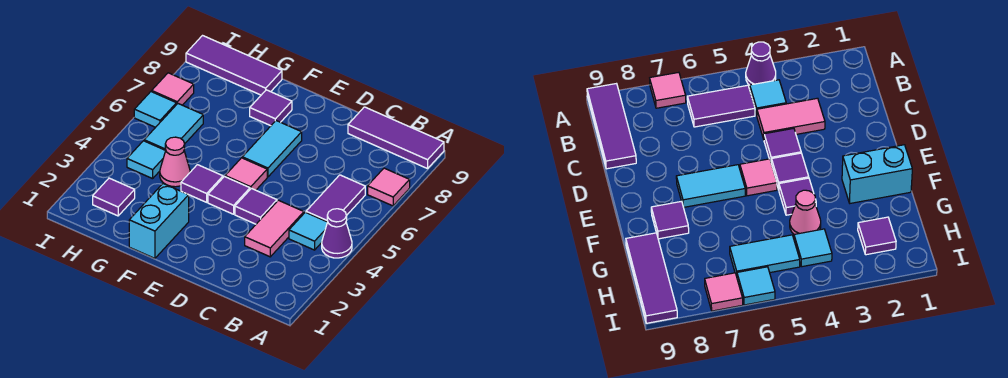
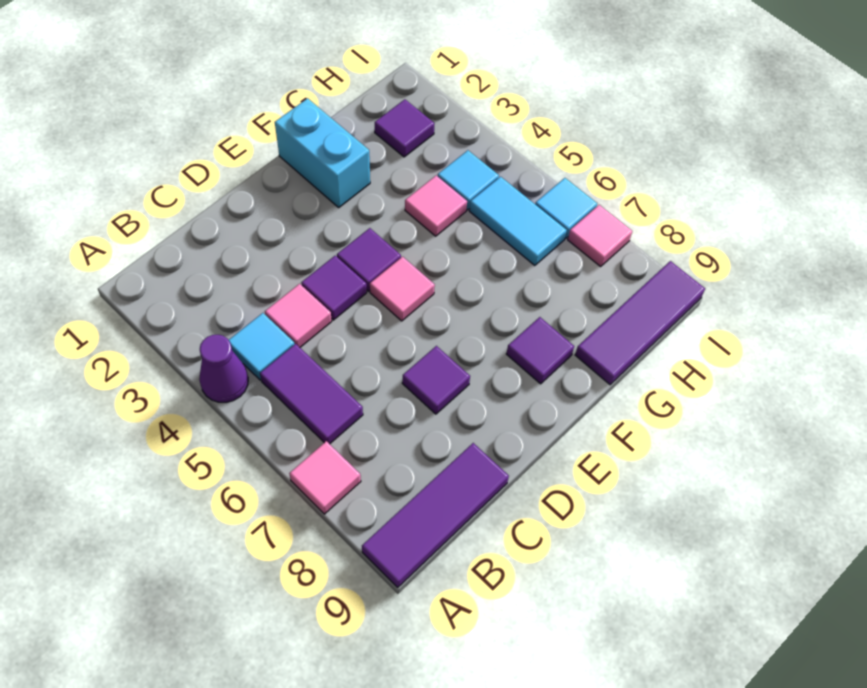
pink 1x2 tile [245,200,304,257] -> pink 1x1 tile [265,284,332,347]
cyan 1x2 tile [242,121,302,177] -> none
purple 1x1 tile [181,165,223,202] -> purple 1x1 tile moved to [402,346,470,414]
pink 1x1 cone [160,137,190,187] -> pink 1x1 tile [405,176,467,236]

